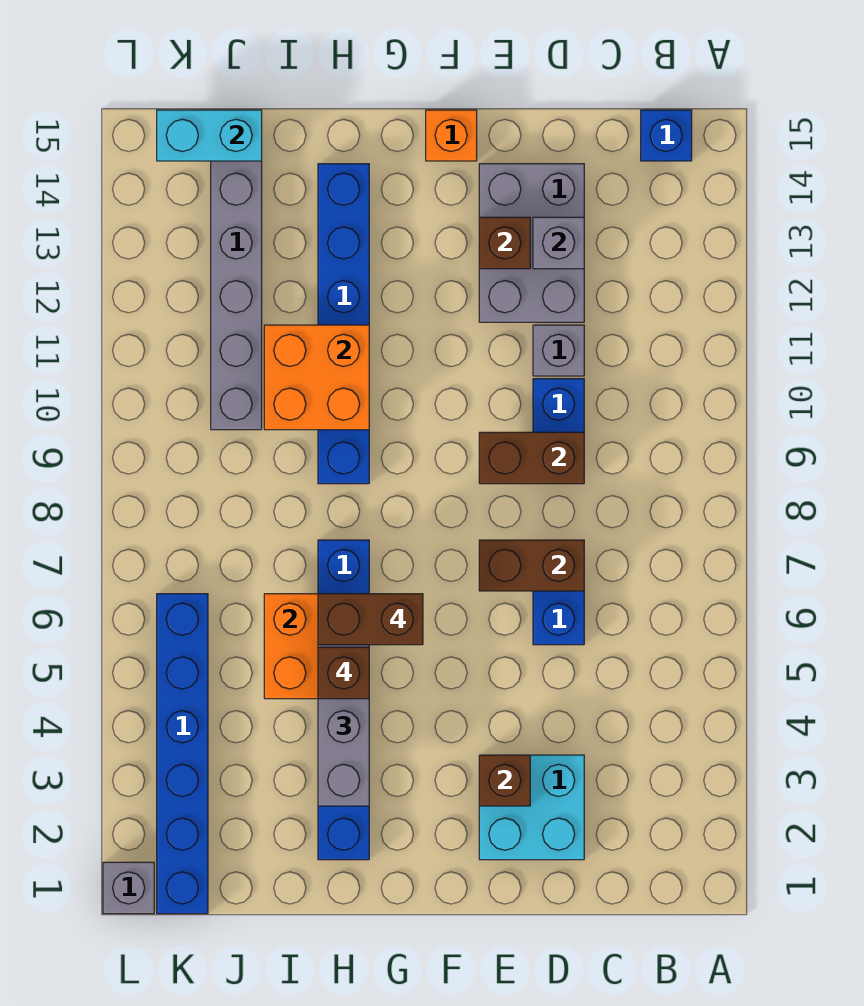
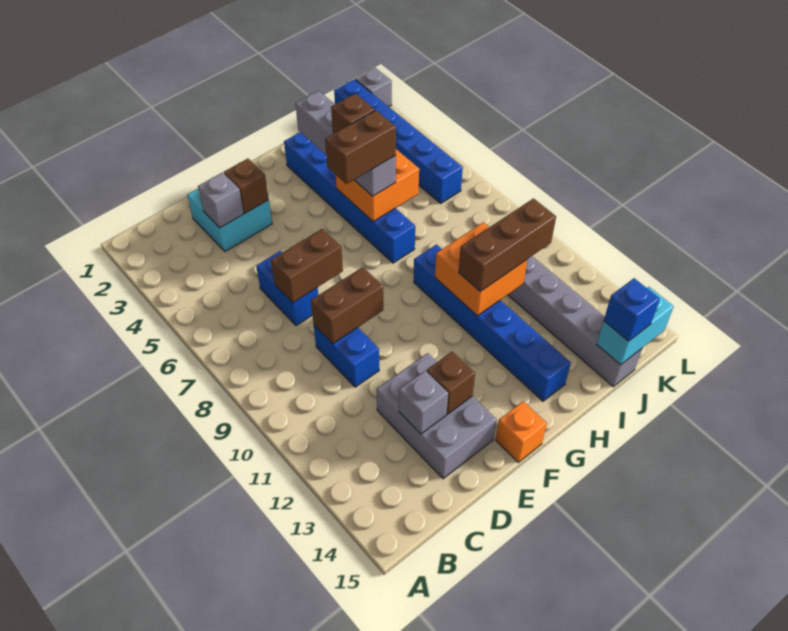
blue 1x1 brick [641,110,692,161] -> blue 1x1 brick moved to [604,278,660,341]
grey 1x1 brick [533,325,584,376] -> grey 1x1 brick moved to [198,173,244,228]
none -> brown 1x3 brick [459,199,556,291]

